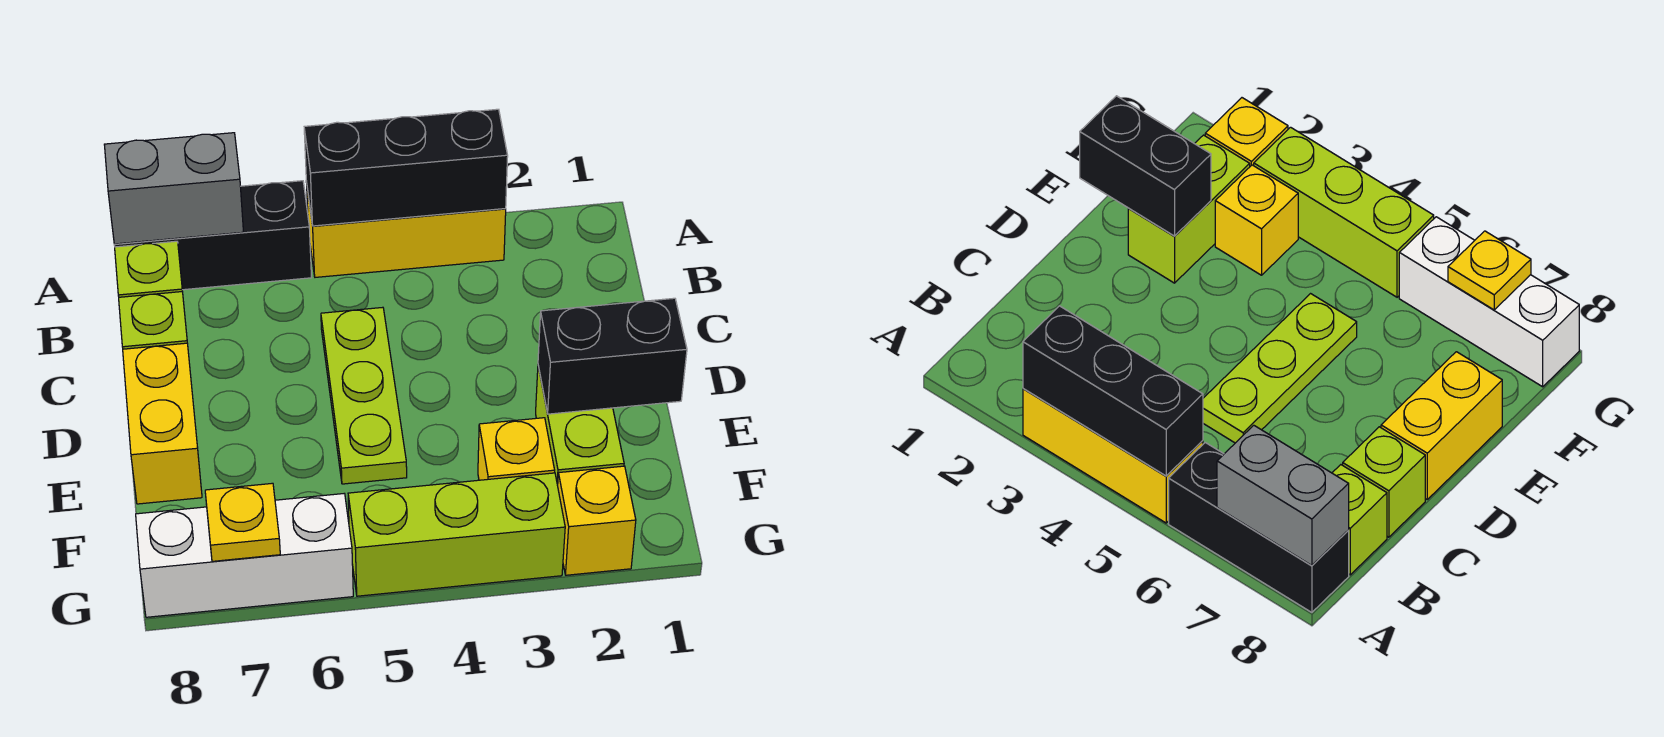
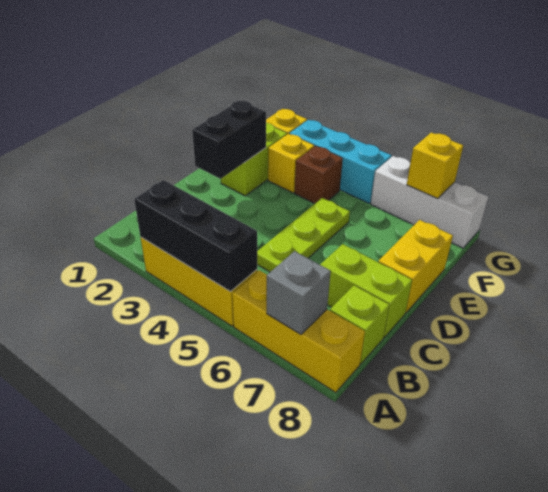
black 1x3 brick [114,181,312,290] -> yellow 1x3 brick [232,270,365,392]
grey 1x2 brick [104,133,243,244] -> grey 1x1 brick [267,251,331,334]
lime 1x1 brick [119,292,187,349] -> lime 1x2 brick [320,244,412,337]
black 1x2 brick [538,298,687,414] -> black 1x2 brick turned to [192,101,266,179]
none -> brown 1x1 brick [295,146,343,204]
lime 1x3 brick [348,473,565,596] -> cyan 1x3 brick [289,120,392,203]
yellow 1x1 plate [205,483,280,561] -> yellow 1x1 brick [407,133,463,199]

